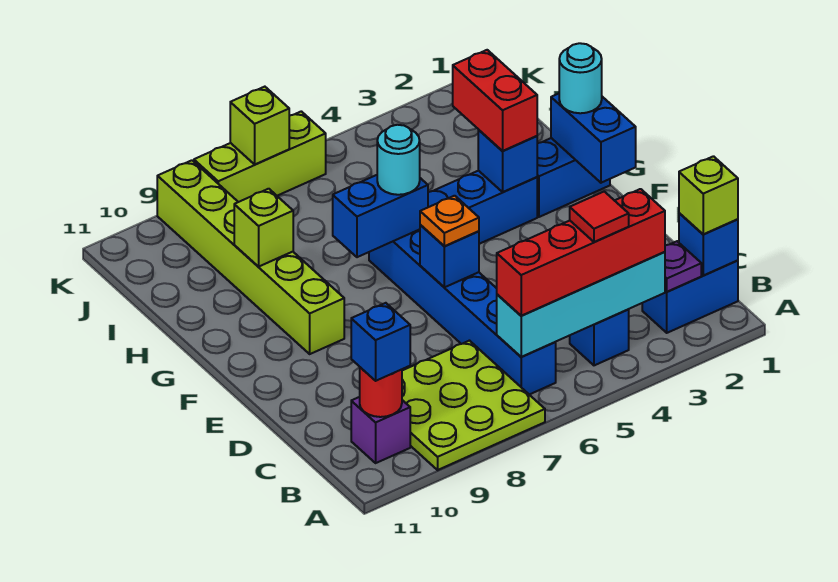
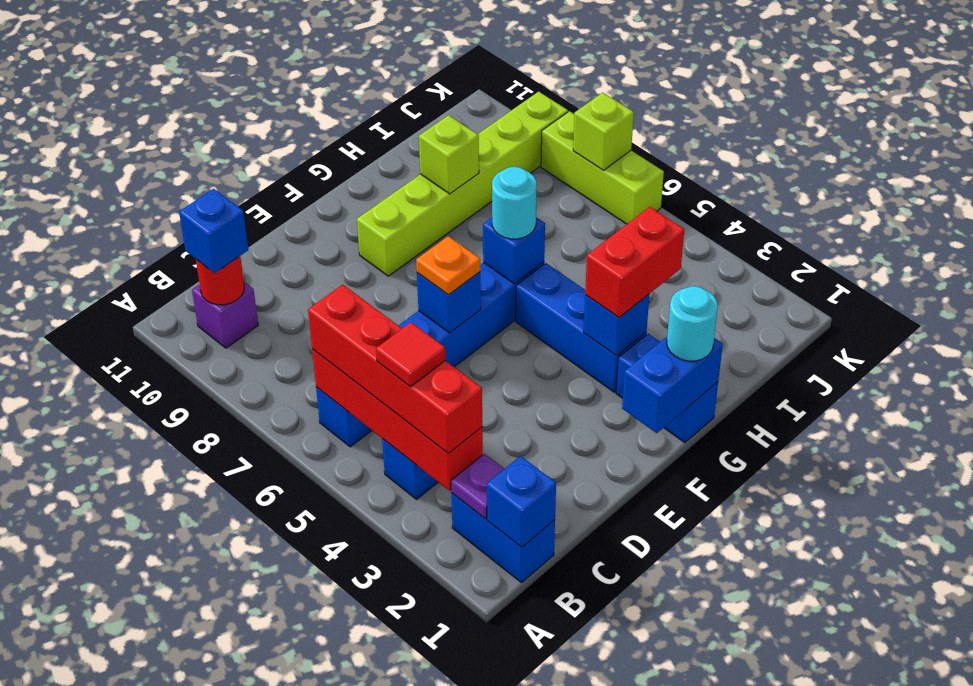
lime 3x3 plate [402,341,545,470] -> none
lime 1x1 brick [679,156,738,234] -> none
cyan 1x4 brick [497,252,665,357] -> red 1x4 brick [312,349,483,491]
blue 1x2 brick [333,175,428,257] -> blue 1x1 brick [483,218,545,284]

